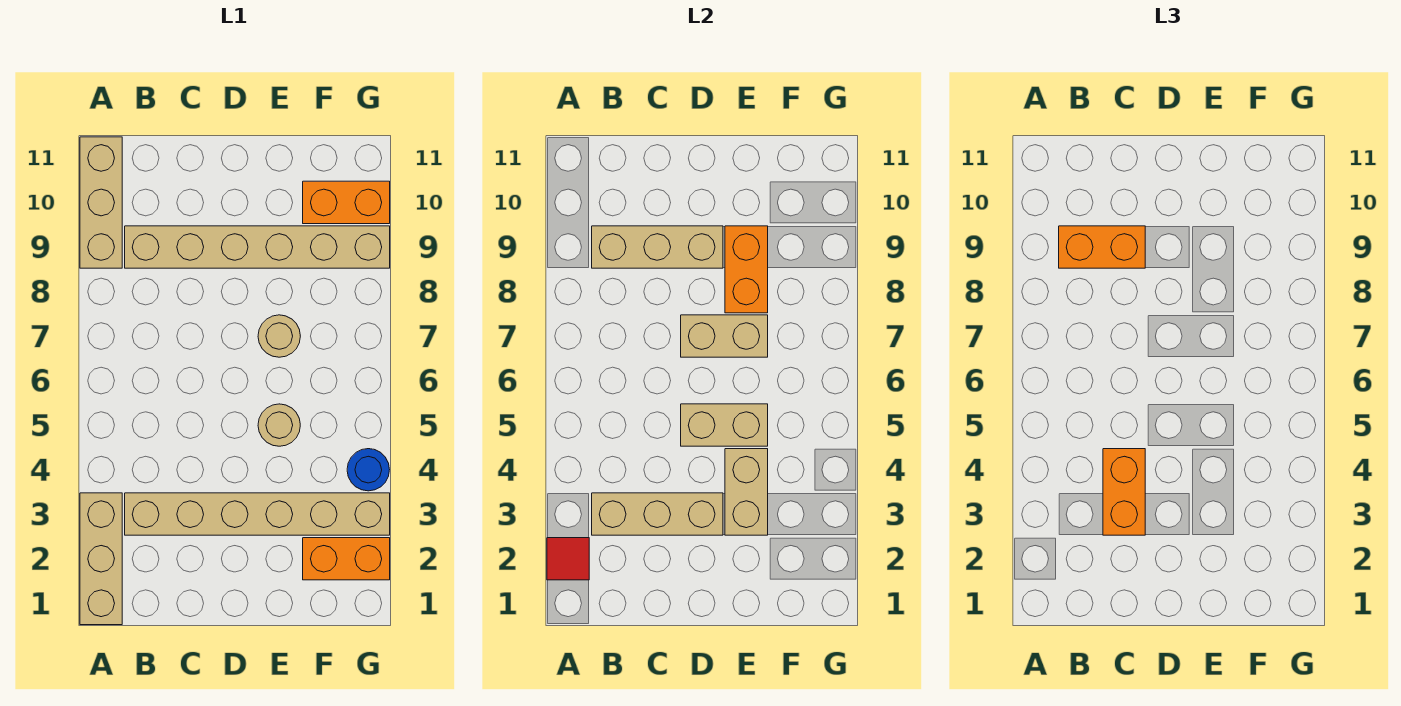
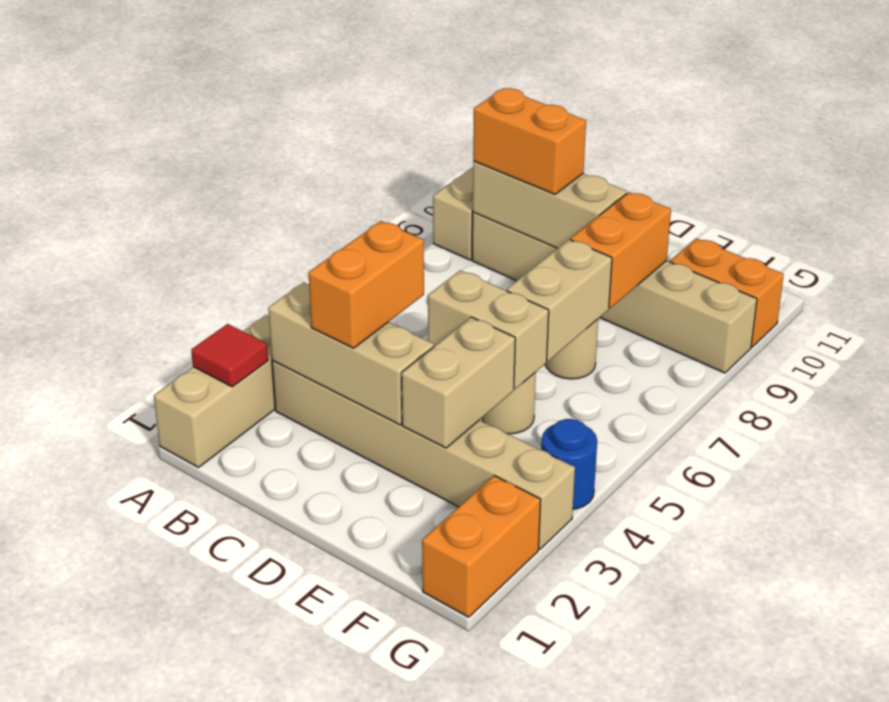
tan 1x2 brick [681,315,768,357] -> tan 1x2 brick turned to [507,240,612,361]
orange 1x2 brick [303,538,390,580] -> orange 1x2 brick turned to [422,476,541,617]

